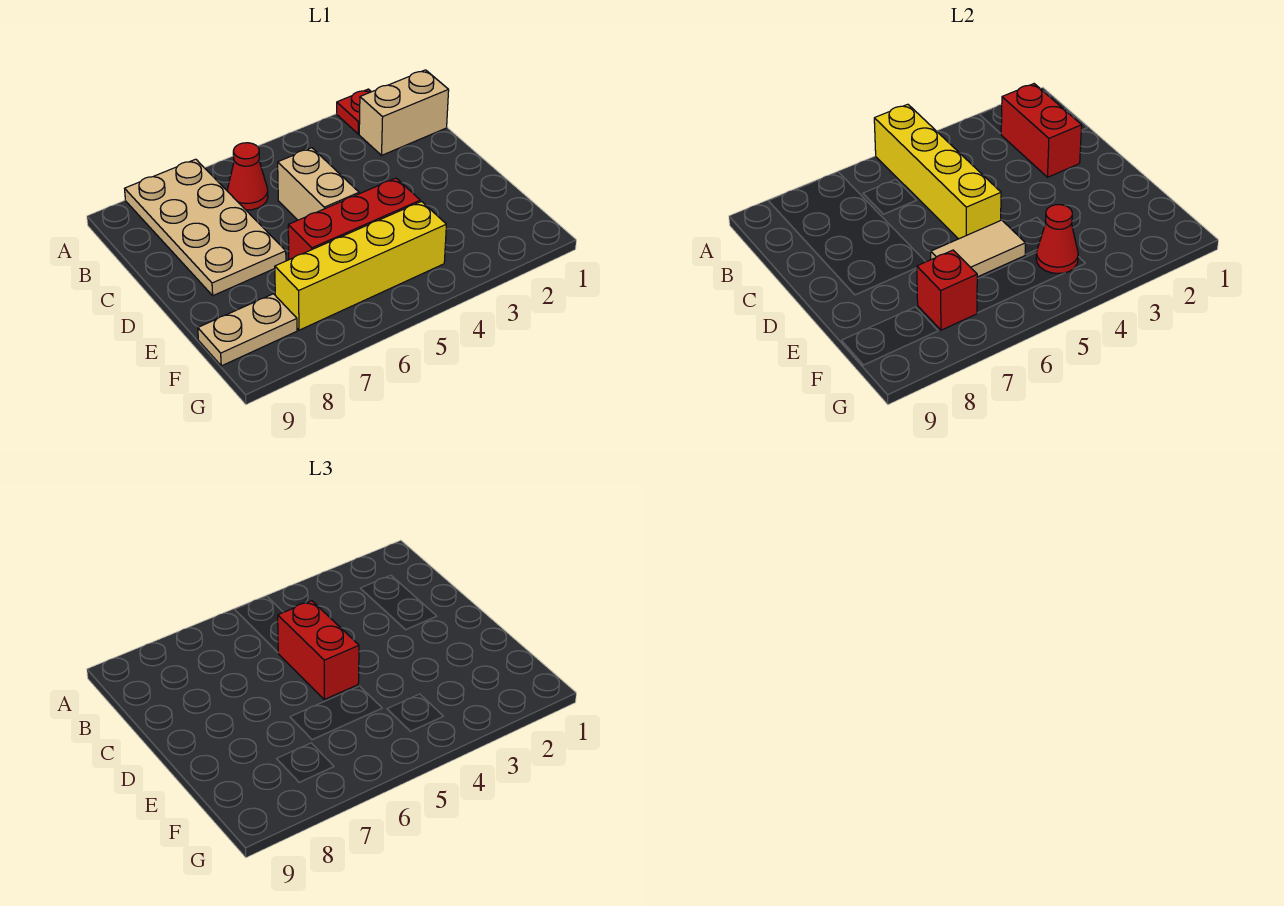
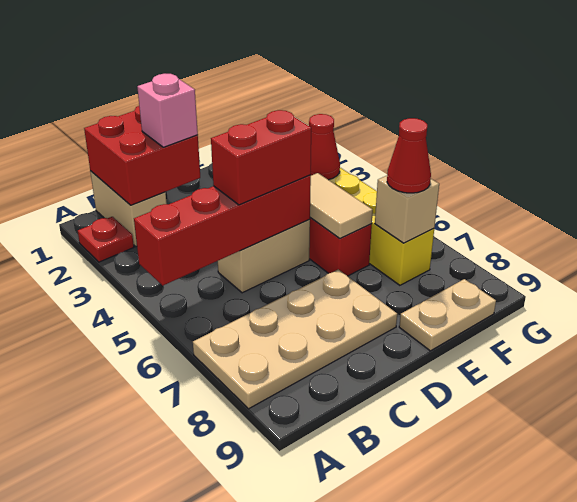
yellow 1x4 brick [874,104,1001,239] -> red 1x4 brick [134,175,311,285]
red 1x2 brick [1001,84,1082,177] -> red 2x2 brick [84,106,200,205]
red 1x1 cone [227,143,268,210] -> red 1x1 cone moved to [387,118,431,193]
none -> pink 1x1 brick [137,74,198,147]
red 1x1 brick [917,250,977,330] -> tan 1x1 brick [375,176,439,243]
tan 1x2 plate [198,294,297,366] -> tan 1x2 plate turned to [399,279,496,351]

